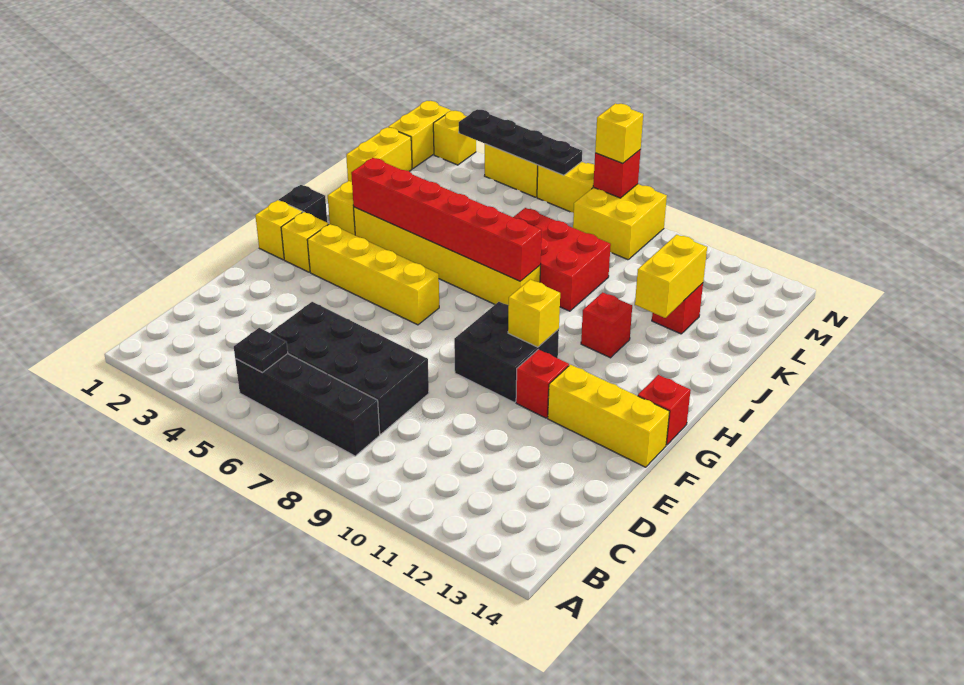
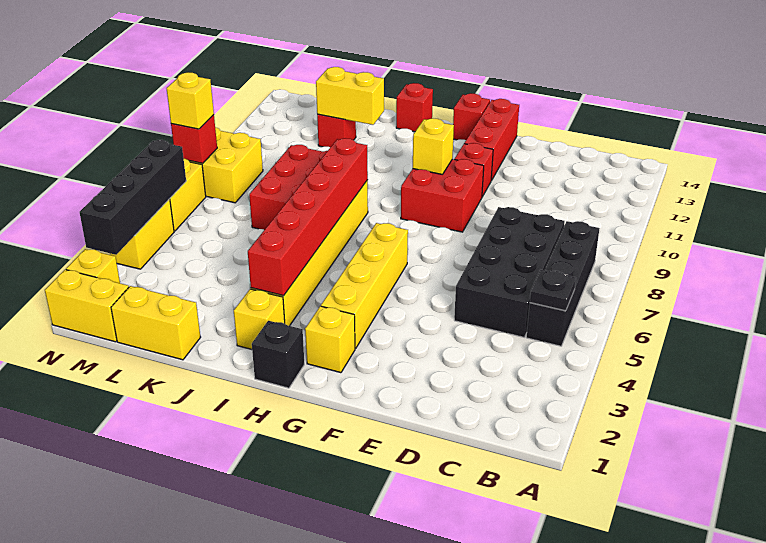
black 2x2 brick [454,302,559,403] -> red 2x2 brick [401,159,484,232]
yellow 1x3 brick [548,365,670,467] -> red 1x3 brick [464,99,519,181]
yellow 1x1 brick [255,200,302,260] -> none
red 1x1 brick [581,292,632,358] -> red 1x1 brick moved to [396,83,433,132]
black 1x4 plate [459,109,582,175] -> black 1x4 brick [80,140,186,255]

